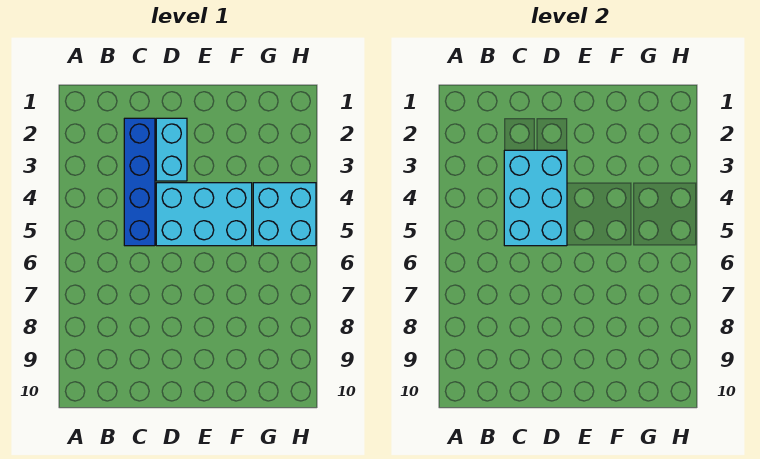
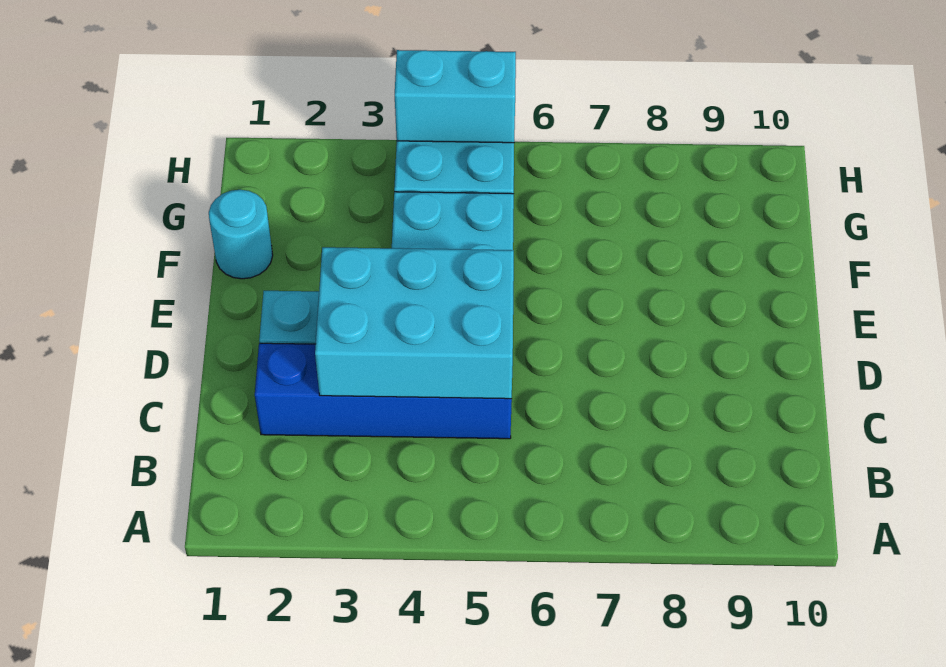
none -> cyan 1x1 round brick [209,190,273,279]
none -> cyan 1x2 brick [395,50,516,143]

